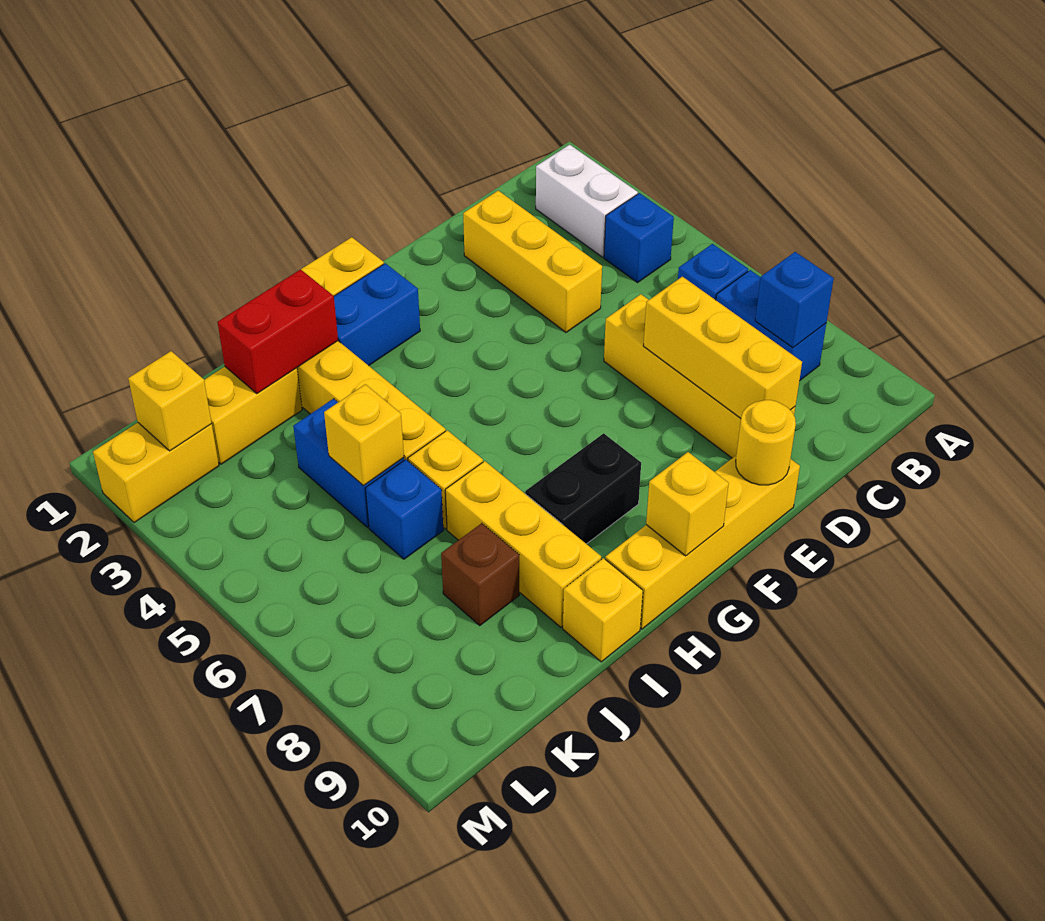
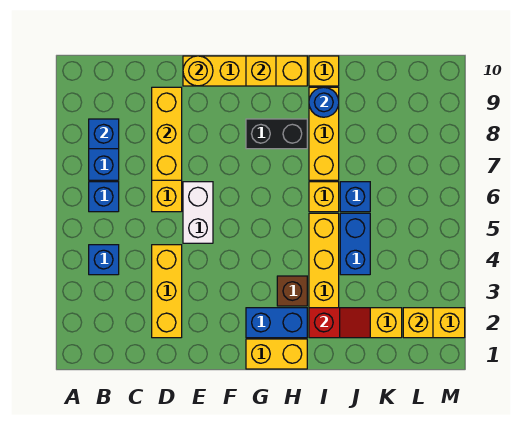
white 1x2 brick [536,145,638,257] -> white 1x2 brick moved to [183,182,213,243]
red 1x2 brick [218,269,338,393] -> red 1x2 slope [309,308,370,338]
none -> blue 1x1 round brick [309,87,339,117]
yellow 1x1 brick [324,384,404,486] -> none
brown 1x1 brick [441,523,519,625] -> brown 1x1 brick moved to [277,276,307,306]

